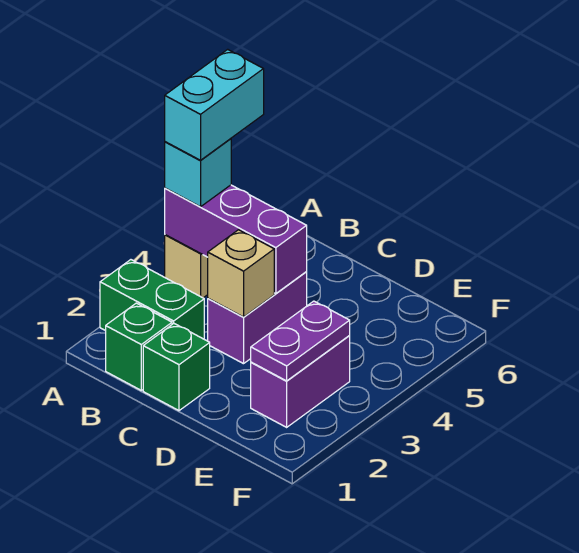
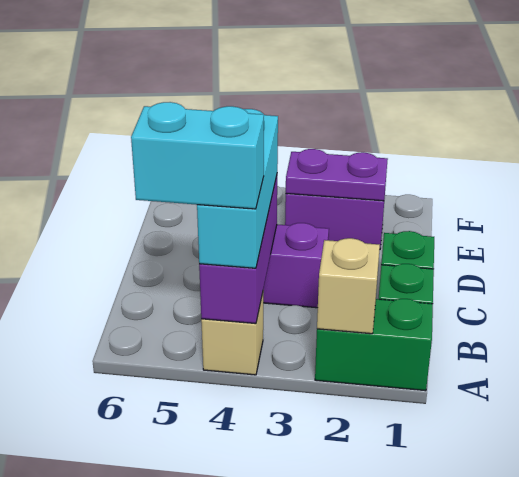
green 1x2 brick [100,260,204,339] -> green 1x2 brick turned to [315,299,433,391]
cyan 1x1 brick [165,139,231,207] -> cyan 1x3 brick [197,109,278,268]
tan 1x1 brick [208,230,274,317] -> tan 1x1 brick moved to [317,238,380,334]

